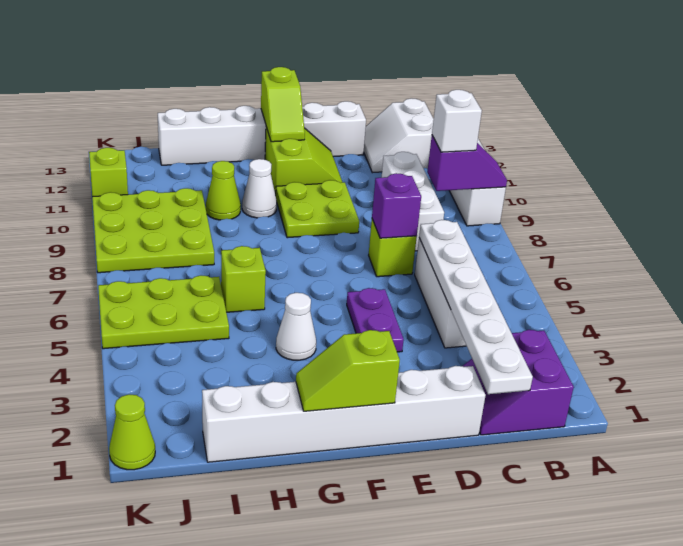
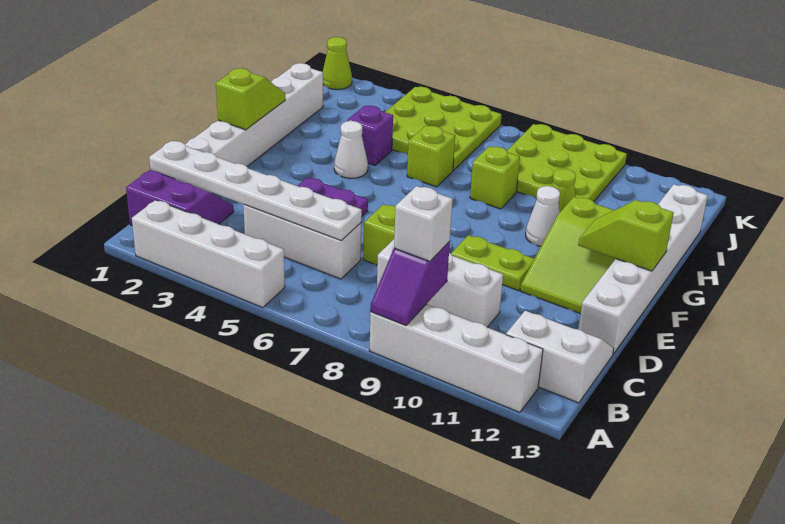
none -> white 1x4 brick [132,200,285,308]
purple 1x1 brick [372,173,421,238] -> purple 1x1 brick moved to [347,106,393,165]
lime 2x2 plate [276,180,359,238] -> lime 1x2 plate [451,235,534,290]
lime 2x2 slope [265,127,342,195] -> lime 2x3 slope [520,197,615,314]
lime 2x3 plate [98,275,229,349] -> lime 3x3 plate [385,87,502,170]
lime 1x1 brick [89,148,128,197] -> lime 1x1 brick moved to [470,146,520,209]

